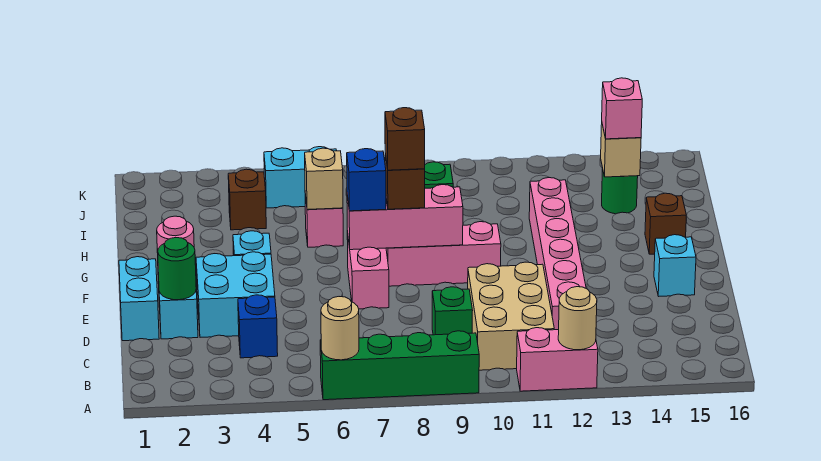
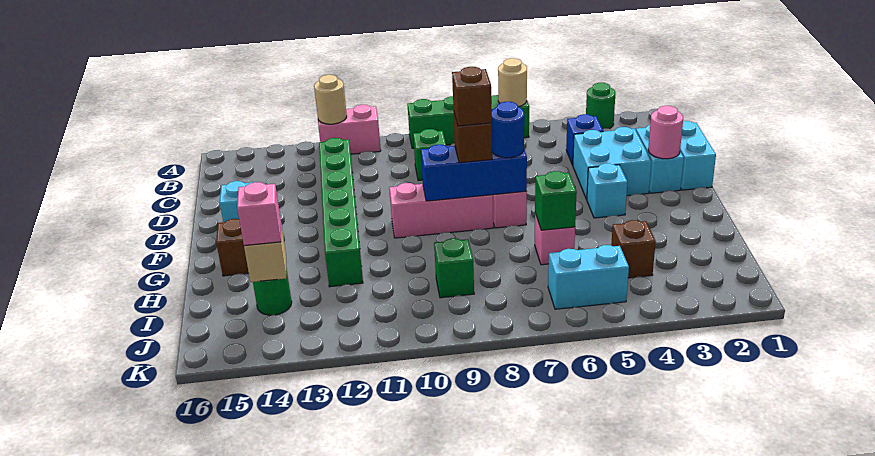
tan 2x3 brick [468,262,554,370] -> none
pink 1x6 brick [529,178,586,330] -> green 1x6 brick [319,138,363,287]
green 1x1 round brick [158,238,196,300] -> green 1x1 round brick moved to [586,83,615,129]
pink 1x3 brick [347,185,463,250] -> blue 1x3 brick [421,145,527,201]
blue 1x1 brick [347,149,386,211] -> blue 1x1 round brick [492,102,524,158]
tan 1x1 brick [305,148,343,210] -> green 1x1 brick [535,171,577,230]

